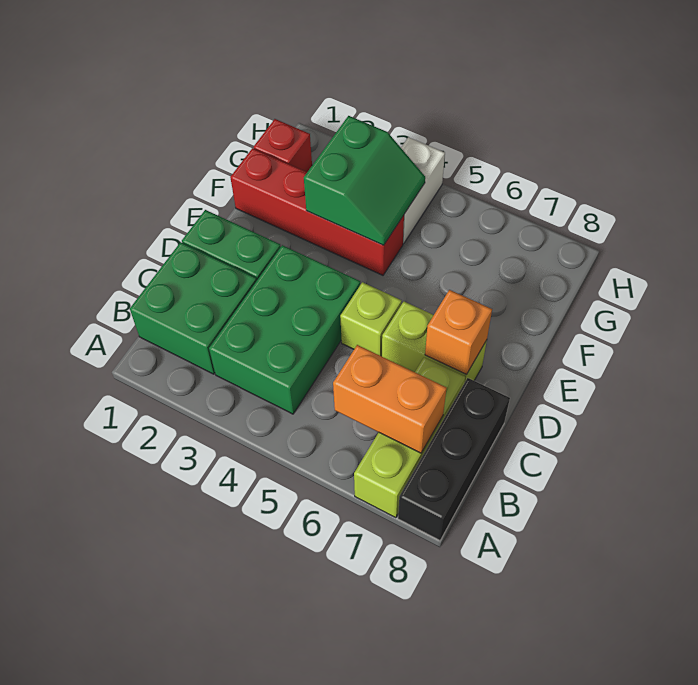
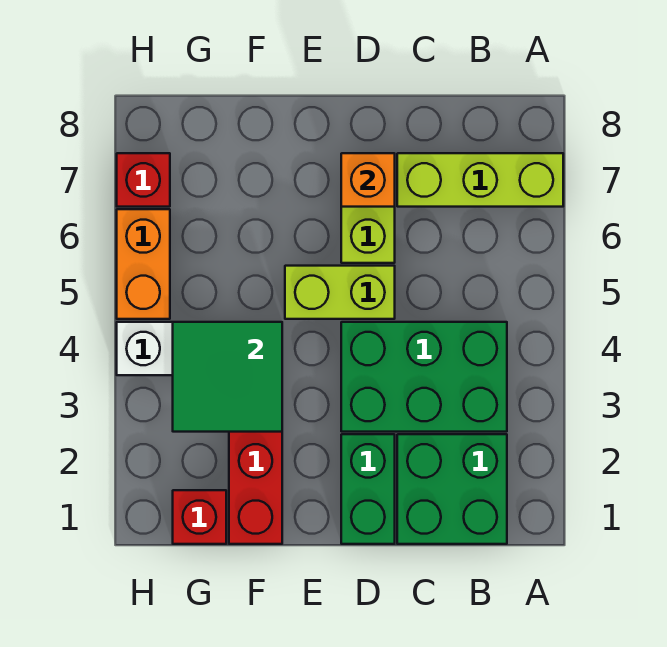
black 1x3 brick [398,378,510,540] -> none
orange 1x2 brick [333,345,447,453] -> orange 1x2 brick moved to [117,209,170,319]
lime 1x1 brick [340,282,402,356] -> lime 1x2 brick [285,266,395,319]
green 2x2 slope [304,116,425,245] -> green 2x2 tile [173,322,282,432]
none -> red 1x1 brick [117,153,170,207]

